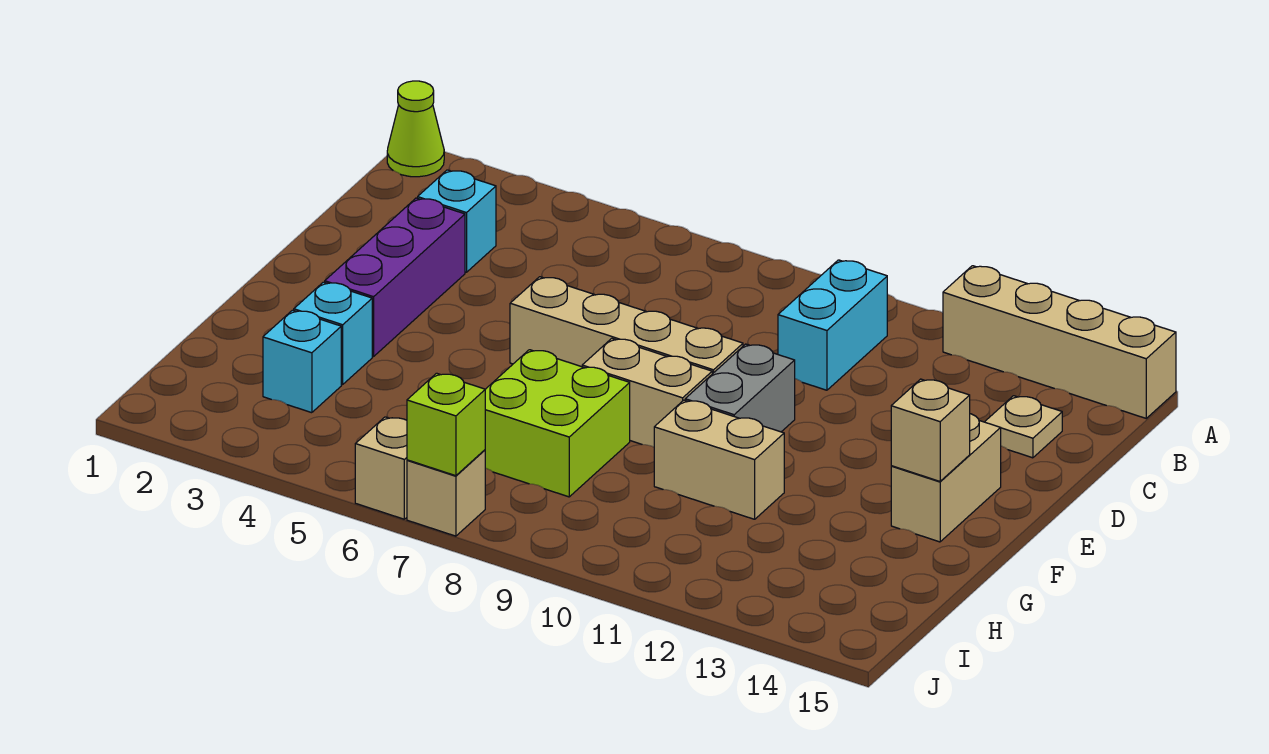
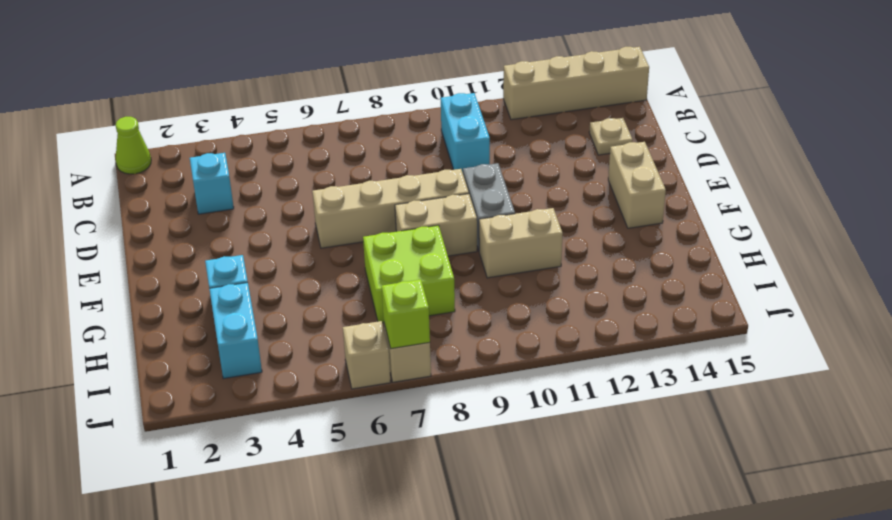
purple 1x3 brick [325,198,465,356] -> none
tan 1x1 brick [891,379,970,481] -> none
cyan 1x1 brick [263,310,341,413] -> cyan 1x2 brick [209,283,262,379]

